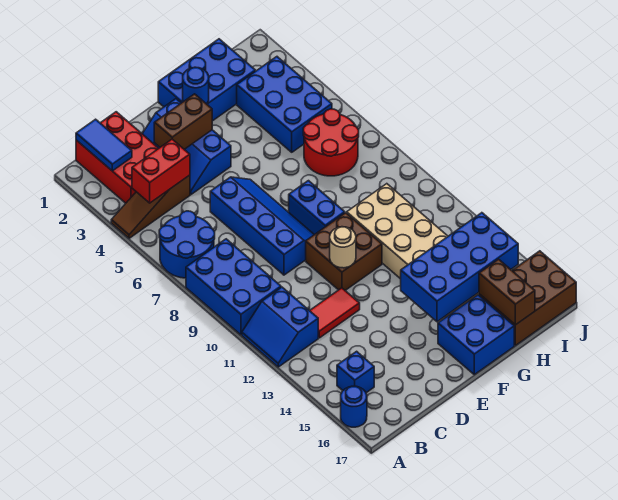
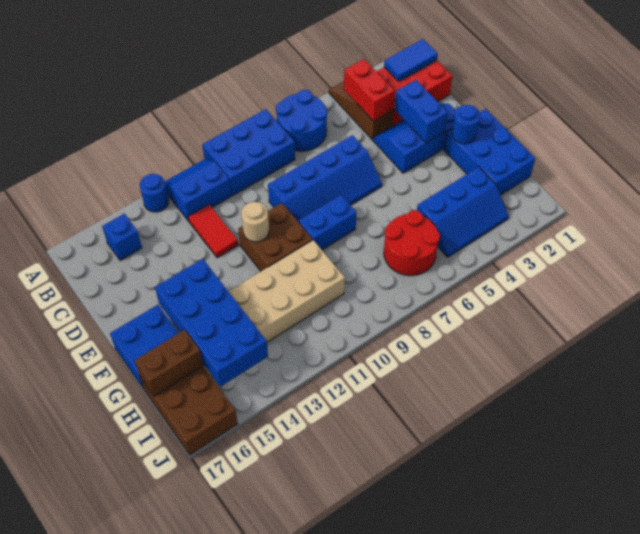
blue 1x1 round brick [341,386,367,427] -> blue 1x1 round brick moved to [140,174,169,212]
brown 1x2 brick [154,94,212,149] -> blue 1x2 brick [395,80,448,143]
blue 2x3 brick [237,57,332,152] -> blue 2x3 slope [417,167,509,257]

